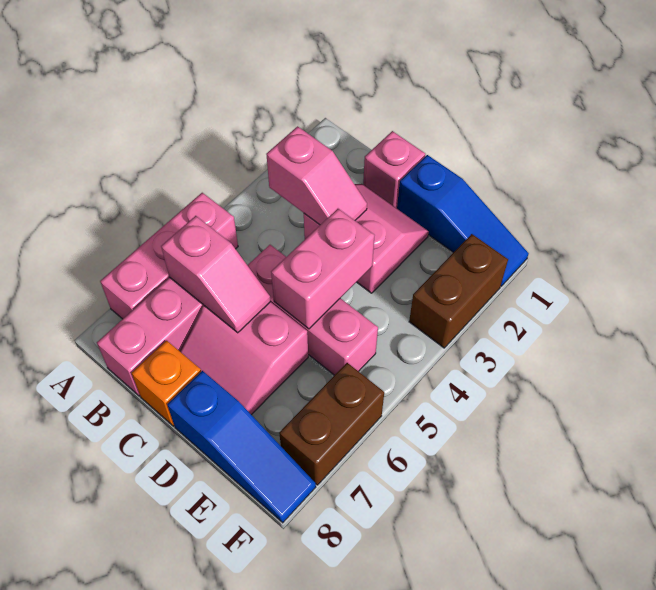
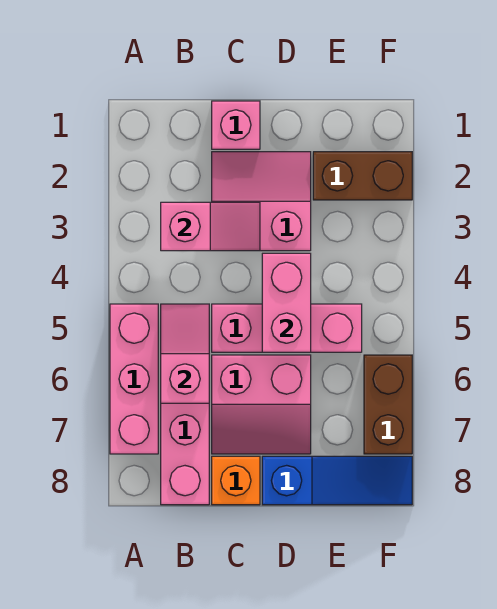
pink 1x2 slope [161,216,271,333] -> pink 1x2 slope turned to [161,304,209,403]
blue 1x3 slope [397,155,529,286] -> none
brown 1x2 brick [409,234,508,348] -> brown 1x2 brick turned to [313,152,412,200]

